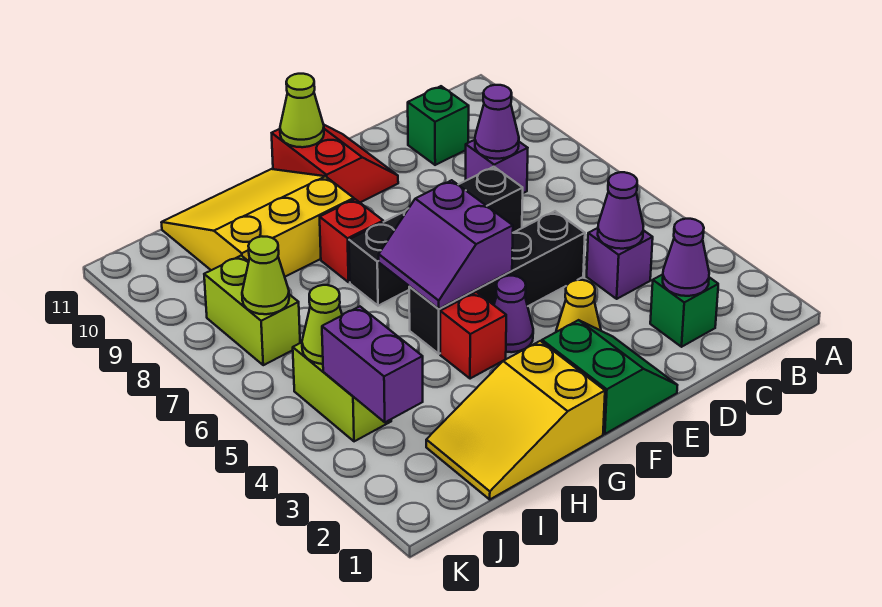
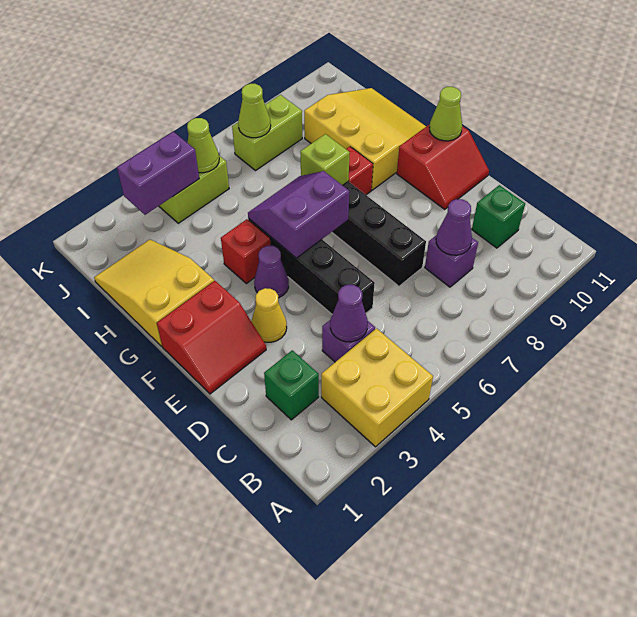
none -> yellow 2x2 brick [321,328,433,447]
purple 1x1 cone [663,219,709,296] -> none
green 2x2 slope [542,320,677,434] -> red 2x2 slope [157,281,266,394]
none -> lime 1x1 brick [300,134,350,185]

